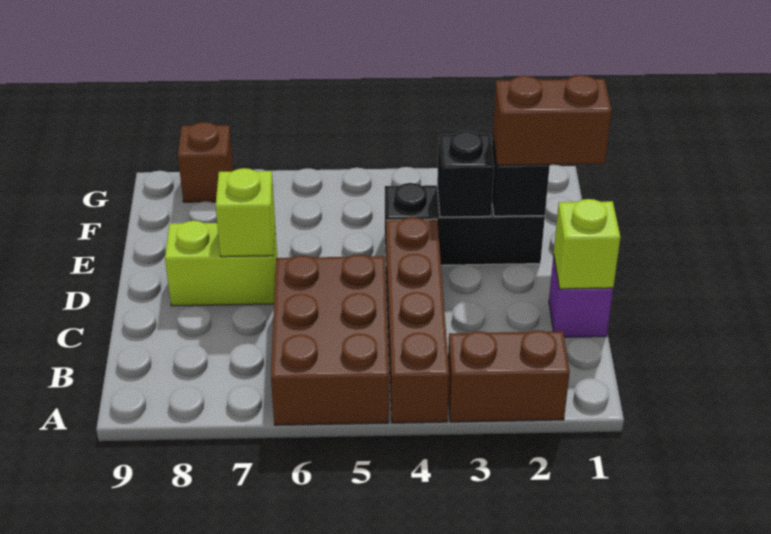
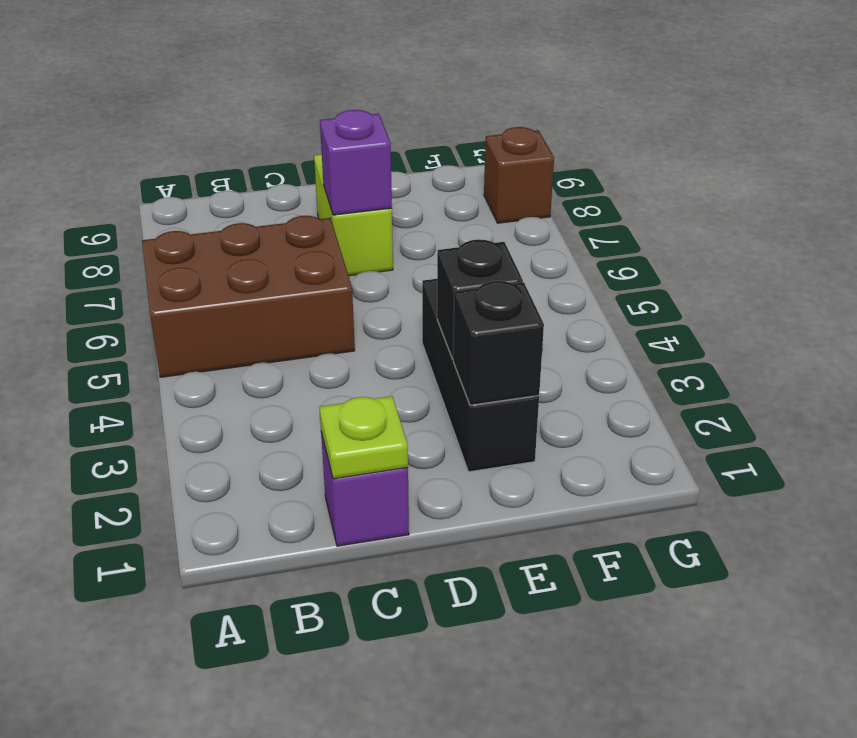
brown 1x2 brick [448,330,570,422] -> none
brown 1x4 brick [386,217,449,423] -> none
lime 1x1 brick [554,199,620,289] -> lime 1x1 plate [319,396,408,479]
lime 1x1 brick [216,168,275,257] -> purple 1x1 brick [320,110,392,215]
brown 1x2 brick [493,75,612,165] -> none

